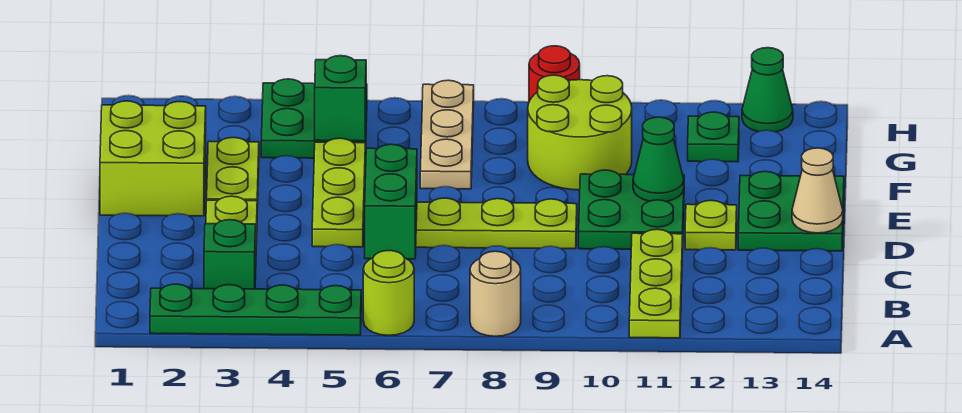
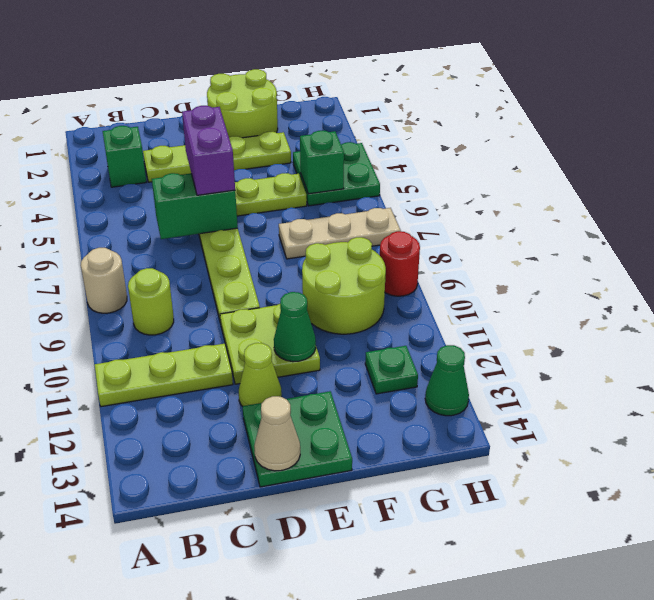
green 1x4 plate [150,284,361,335] -> none
lime 1x1 round brick [363,251,414,335] -> lime 1x1 round brick moved to [128,268,174,335]
none -> purple 1x2 brick [182,106,235,195]
green 2x2 plate [579,170,684,249] -> lime 2x2 plate [220,304,320,384]
lime 1x1 plate [685,200,737,250] -> lime 1x1 cone [239,343,282,407]
lime 2x2 brick [100,101,206,216] -> lime 2x2 round brick [207,69,278,138]

